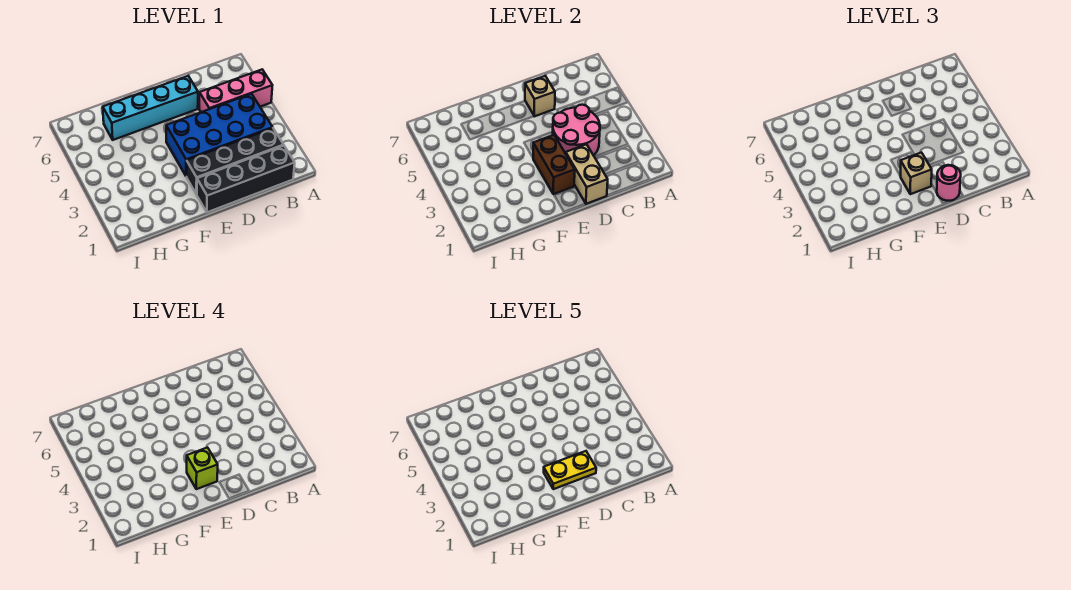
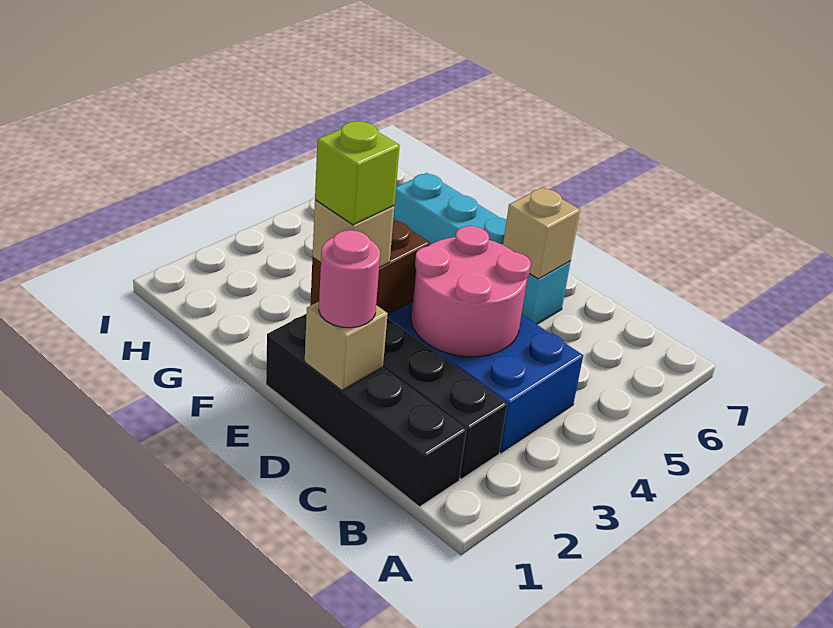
pink 1x3 brick [199,70,273,112] -> none
tan 1x2 brick [566,144,608,204] -> tan 1x1 brick [305,302,388,390]
yellow 1x2 plate [544,451,596,489] -> none

